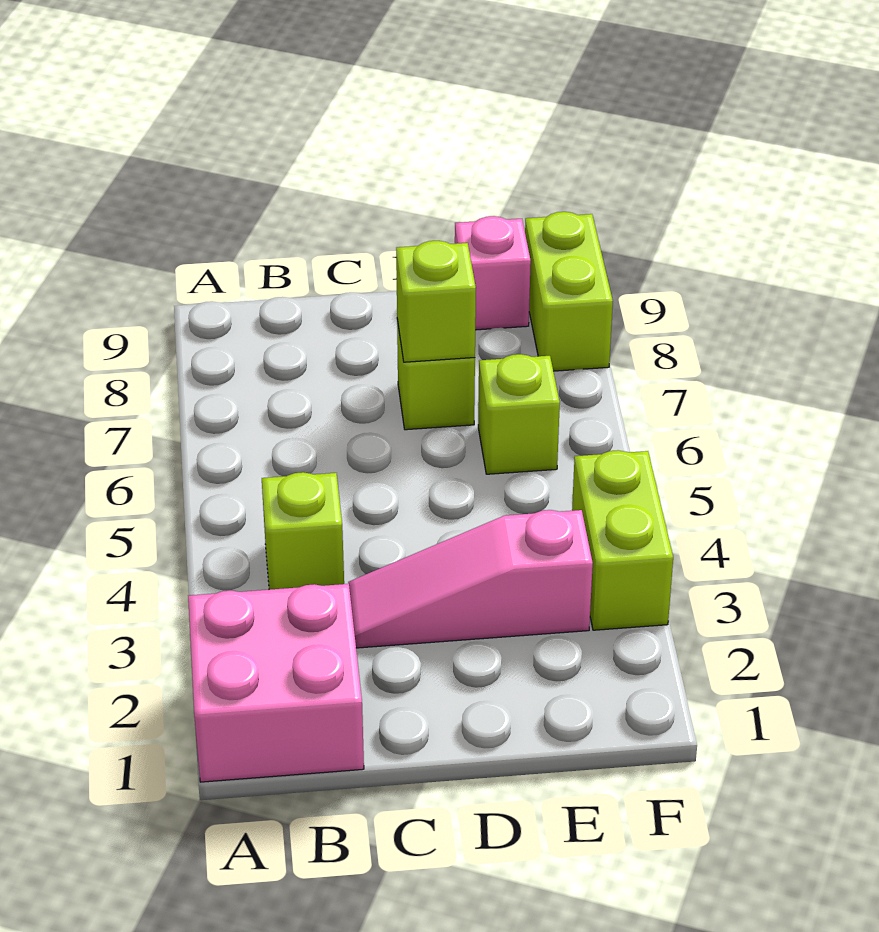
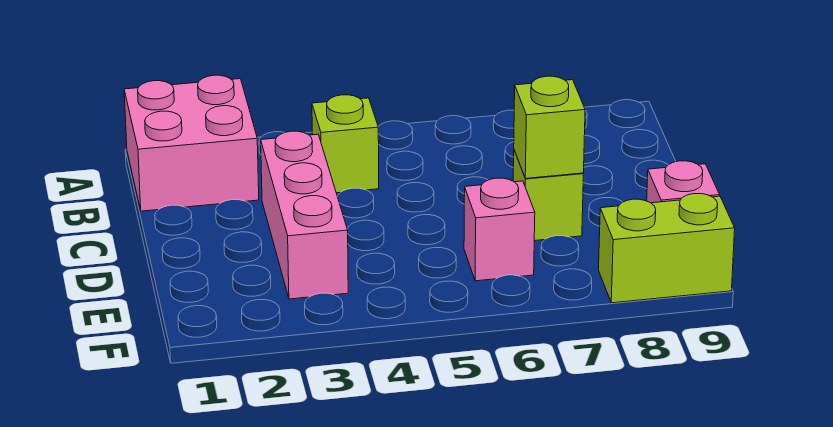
pink 1x3 slope [348,510,593,648] -> pink 1x3 brick [261,131,348,299]
lime 1x1 brick [478,354,560,474] -> pink 1x1 brick [464,178,535,281]
lime 1x2 brick [572,450,673,630] -> none

